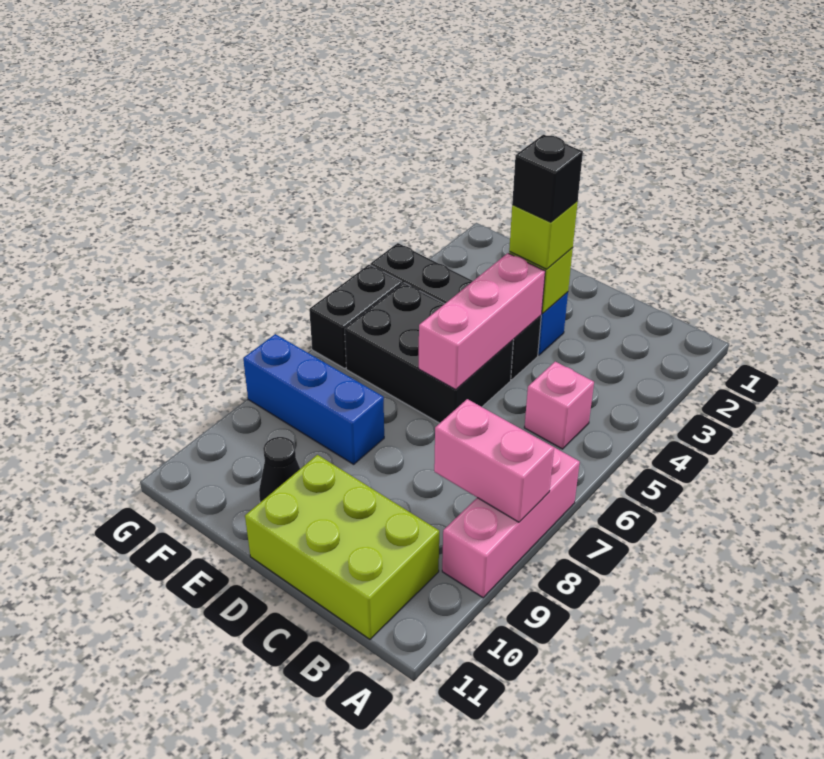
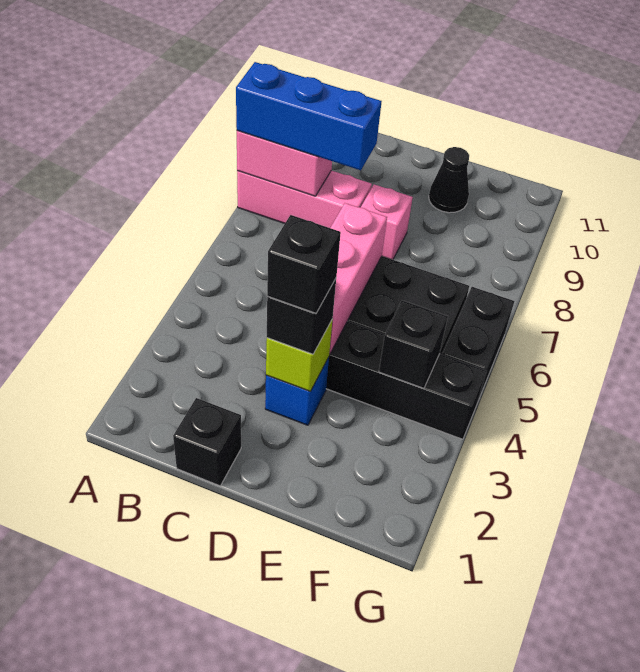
pink 1x3 brick [442,448,580,598] -> pink 1x3 brick turned to [237,171,372,228]
pink 1x1 brick [524,362,594,449] -> pink 1x1 brick moved to [361,185,413,260]
lime 2x3 brick [245,455,439,639] -> none
none -> black 1x1 brick [173,398,241,486]
lime 1x1 brick [509,201,578,269] -> black 1x1 brick [267,279,336,354]
blue 1x3 brick [243,334,384,464] -> blue 1x3 brick moved to [236,62,382,170]
none -> black 1x1 brick [379,300,448,388]

